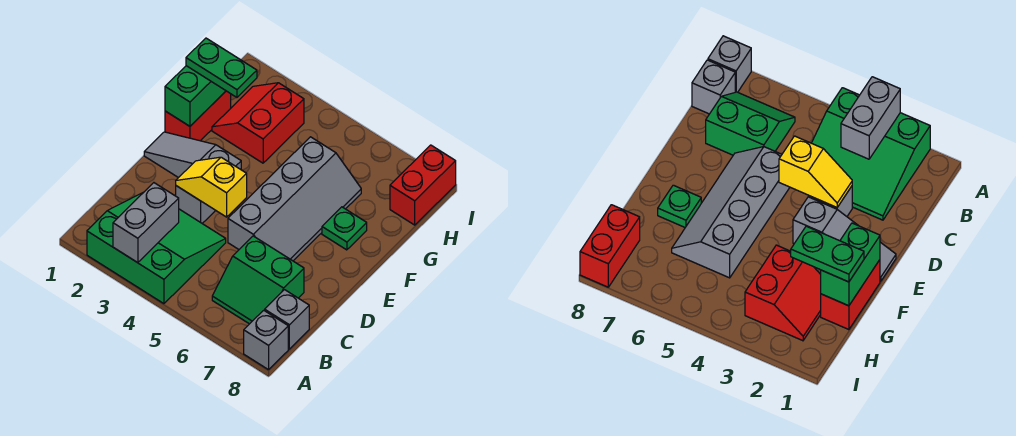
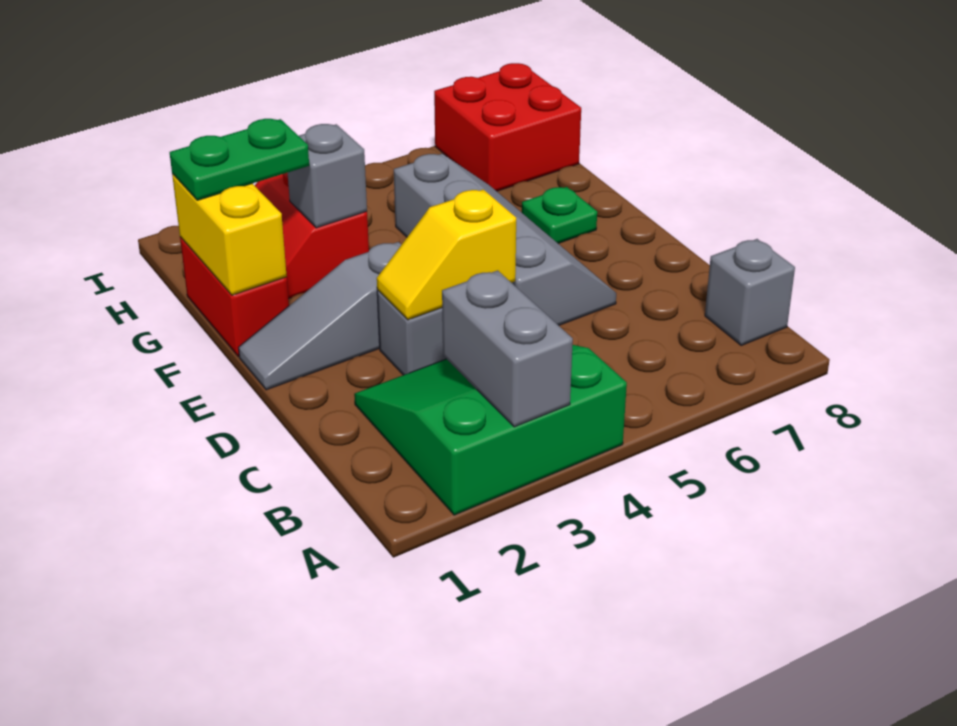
grey 1x1 brick [244,310,288,370] -> grey 1x1 brick moved to [288,124,367,228]
green 2x2 slope [212,236,304,324] -> none
green 1x2 brick [165,66,226,126] -> yellow 1x2 brick [172,174,287,295]
red 1x2 brick [390,145,456,225] -> red 2x2 brick [434,63,581,191]

